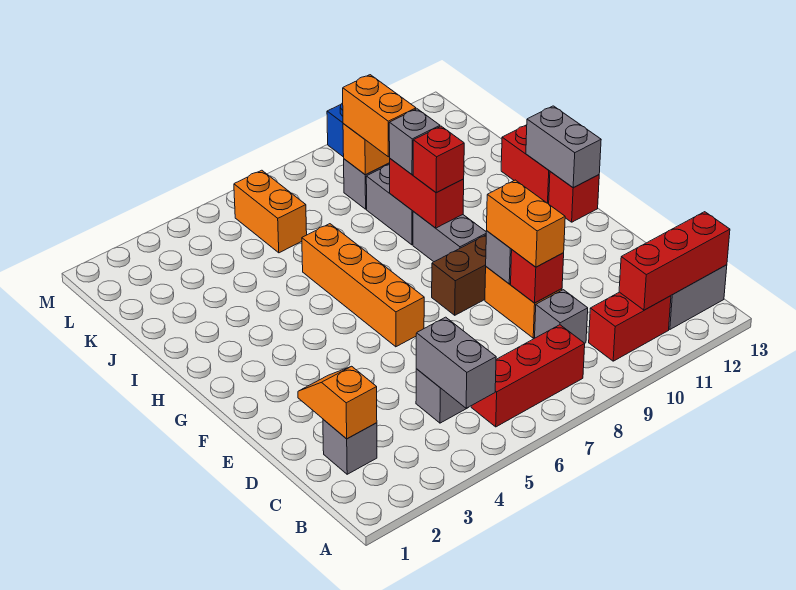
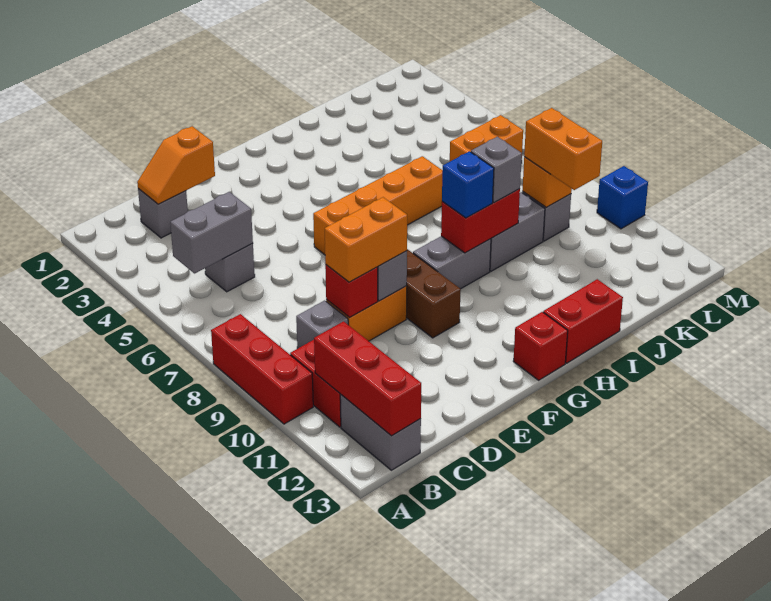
red 1x3 brick [471,325,585,427] -> red 1x3 brick moved to [211,314,313,424]
orange 1x2 slope [298,366,377,439] -> orange 1x2 slope turned to [137,126,215,204]
grey 1x2 brick [526,106,601,188] -> none
red 1x1 brick [413,126,464,193] -> blue 1x1 brick [442,151,494,218]
orange 1x2 brick [343,75,416,157] -> orange 1x2 brick turned to [524,108,602,190]

